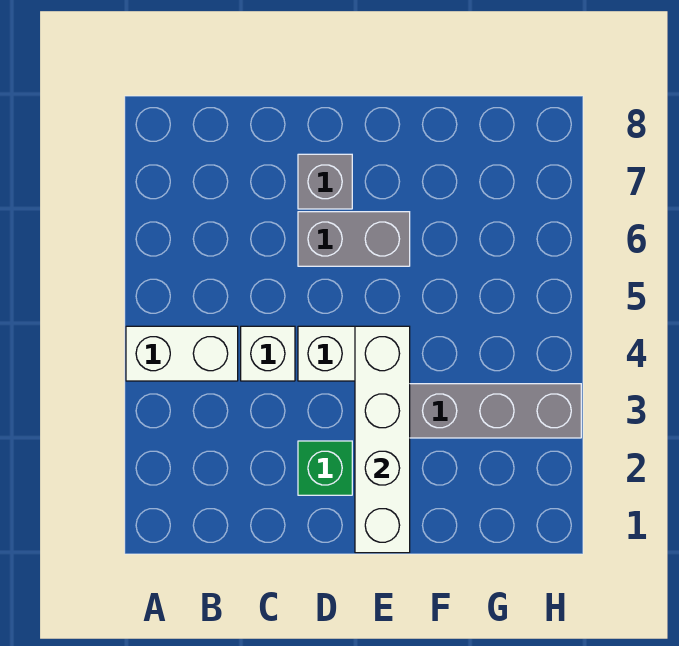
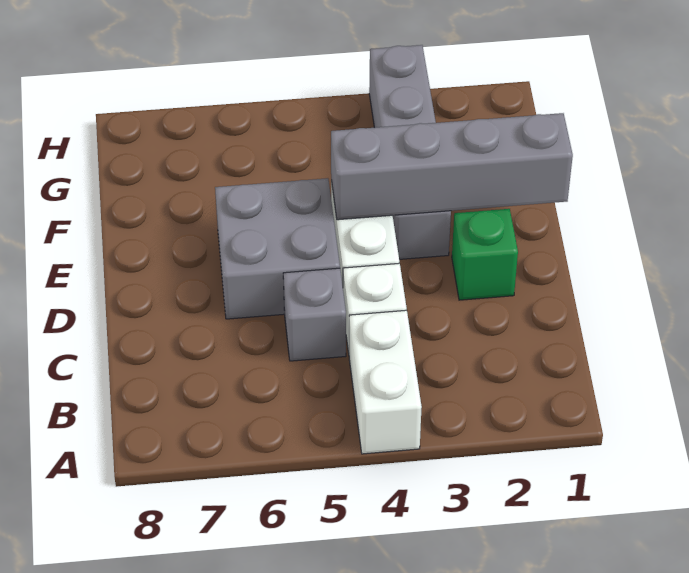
grey 1x2 brick [298,212,410,266] -> grey 2x2 brick [215,178,340,319]
grey 1x1 brick [298,154,352,209] -> grey 1x1 brick moved to [283,268,346,361]
white 1x4 brick [355,326,410,553] -> grey 1x4 brick [331,113,573,220]

